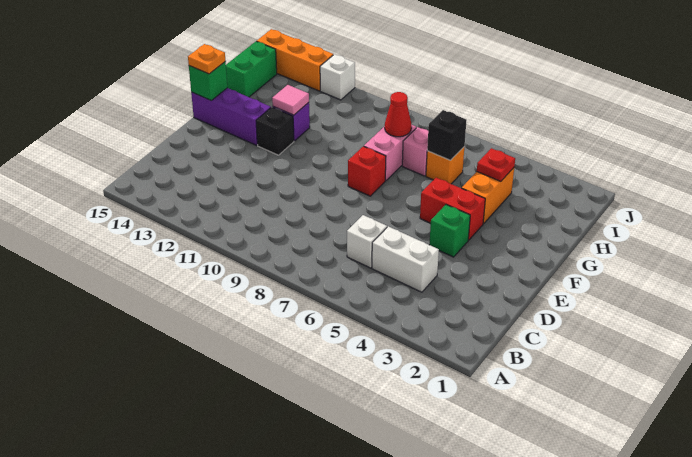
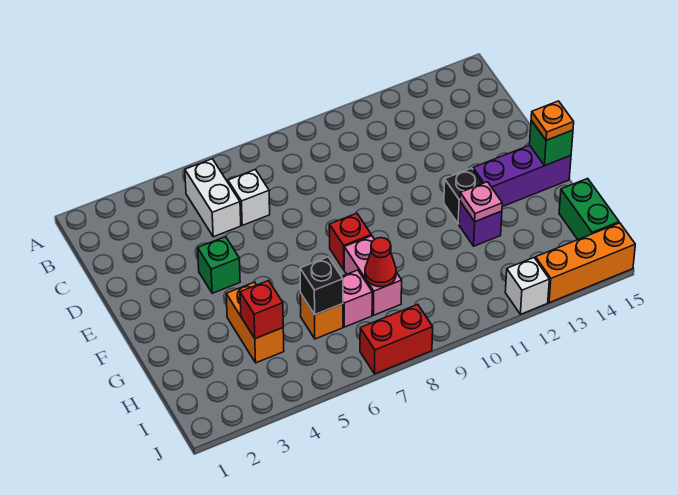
white 1x2 brick [372,226,439,292] -> white 1x2 brick turned to [185,159,241,237]
red 1x2 brick [420,178,485,240] -> red 1x2 brick moved to [360,304,433,374]
pink 1x1 tile [272,85,309,115] -> pink 1x1 plate [460,182,502,222]
red 1x1 plate [477,148,515,181] -> red 1x1 brick [240,281,283,339]

